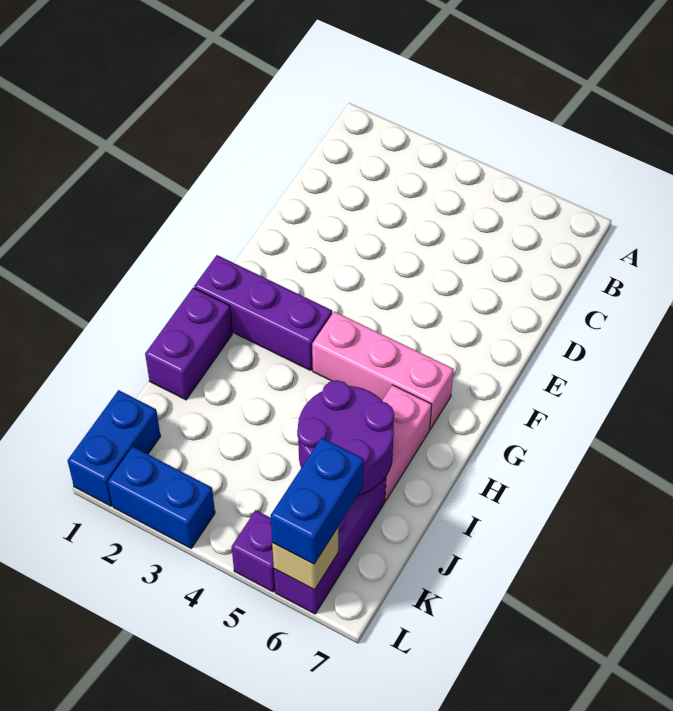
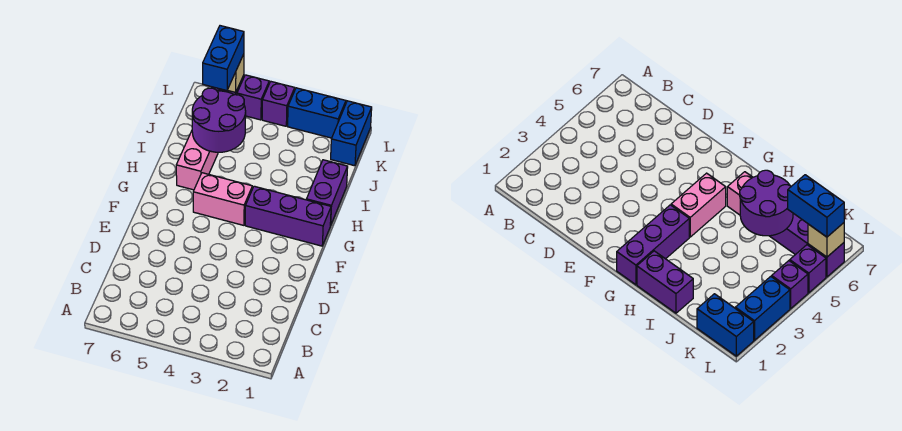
pink 1x3 brick [312,311,454,429] -> pink 1x2 brick [193,173,253,225]
none -> purple 1x1 brick [262,82,295,126]

